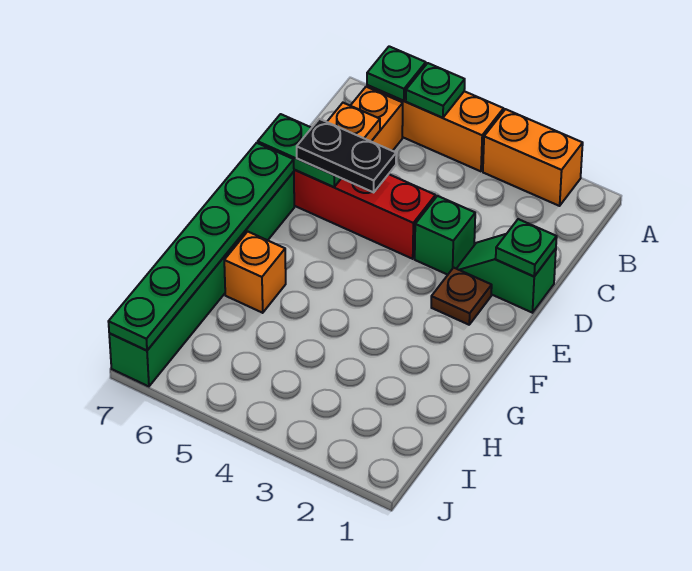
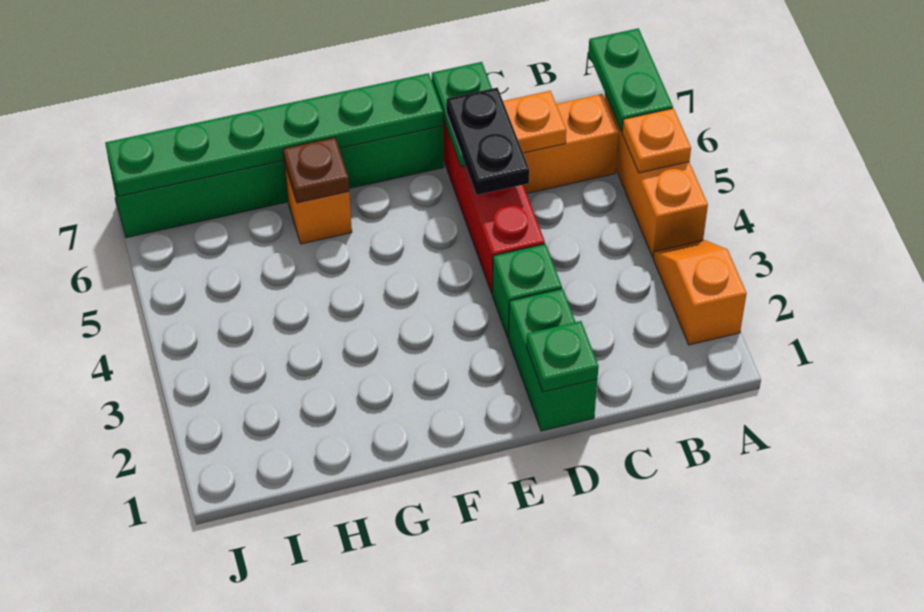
orange 1x2 brick [483,109,583,206] -> orange 1x2 slope [653,240,747,345]
green 1x1 plate [406,63,465,118] -> orange 1x1 plate [622,108,691,173]
green 1x1 plate [367,46,426,101] -> green 1x2 plate [588,28,673,131]
green 1x2 slope [456,234,556,313] -> green 1x2 brick [508,289,597,431]
brown 1x1 plate [431,268,492,325] -> brown 1x1 plate moved to [283,137,349,203]

